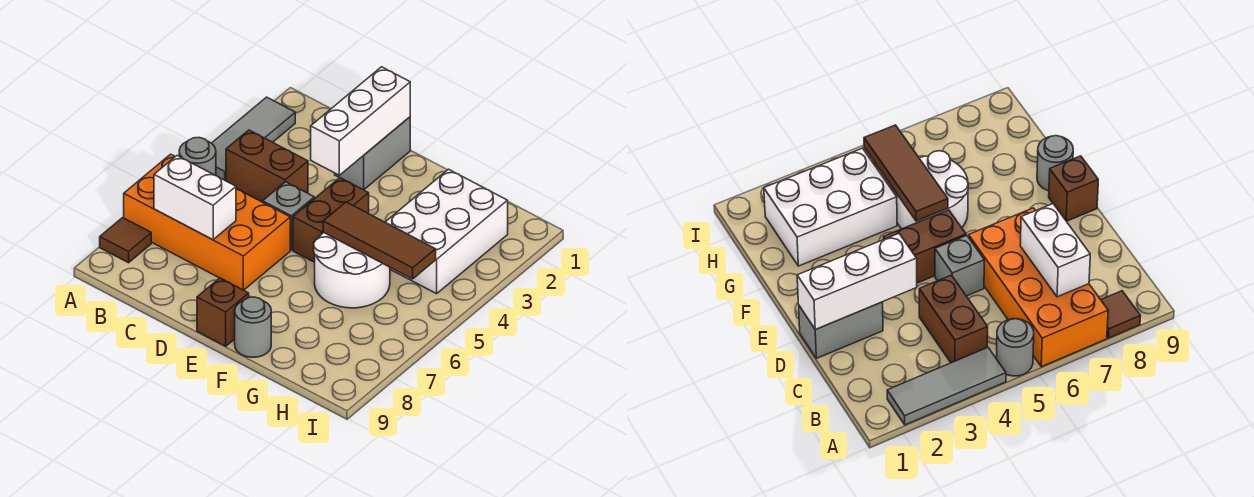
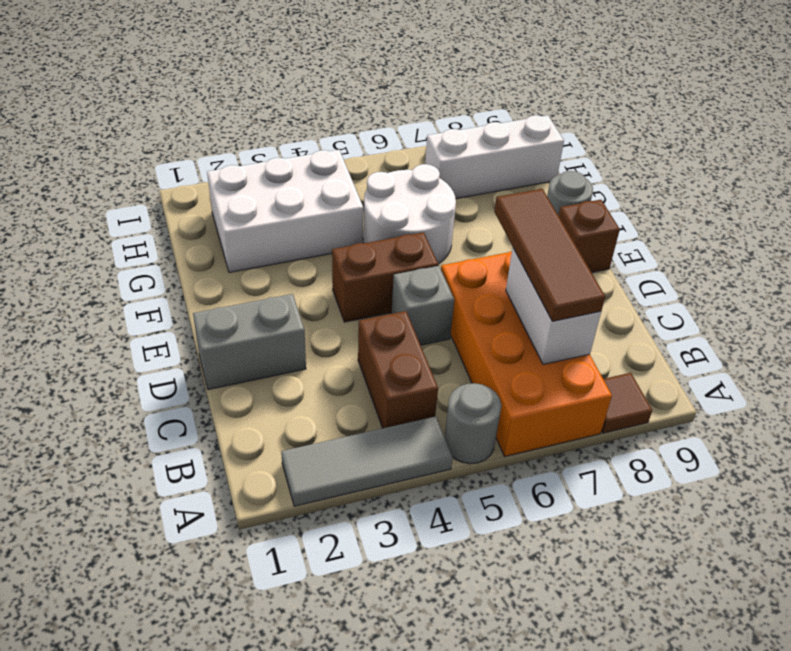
white 1x3 brick [311,67,410,175] -> white 1x3 brick moved to [425,115,564,199]
brown 1x3 tile [323,202,436,279] -> brown 1x3 tile moved to [494,189,605,321]

